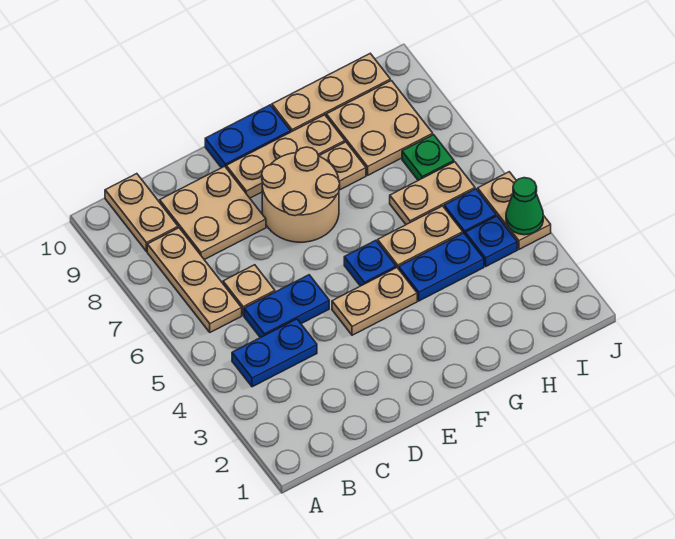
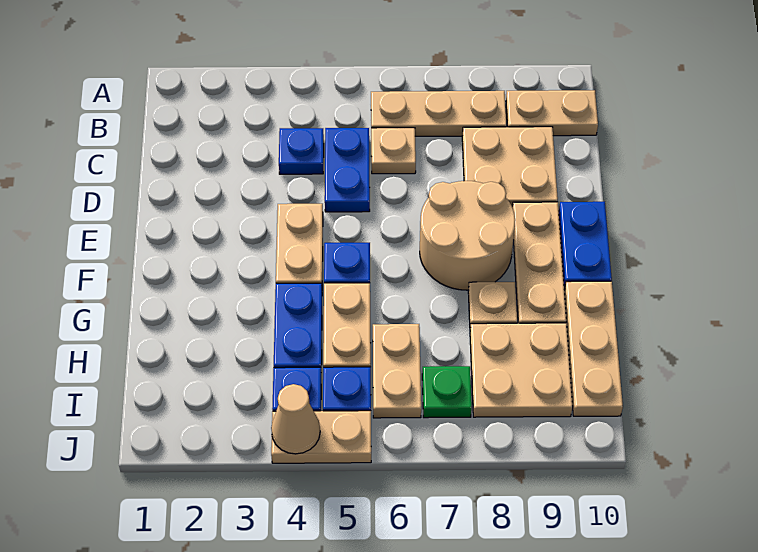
blue 1x2 plate [232,319,317,387] -> blue 1x1 plate [279,128,324,174]
green 1x1 cone [506,178,543,235] -> tan 1x1 cone [271,384,320,454]

